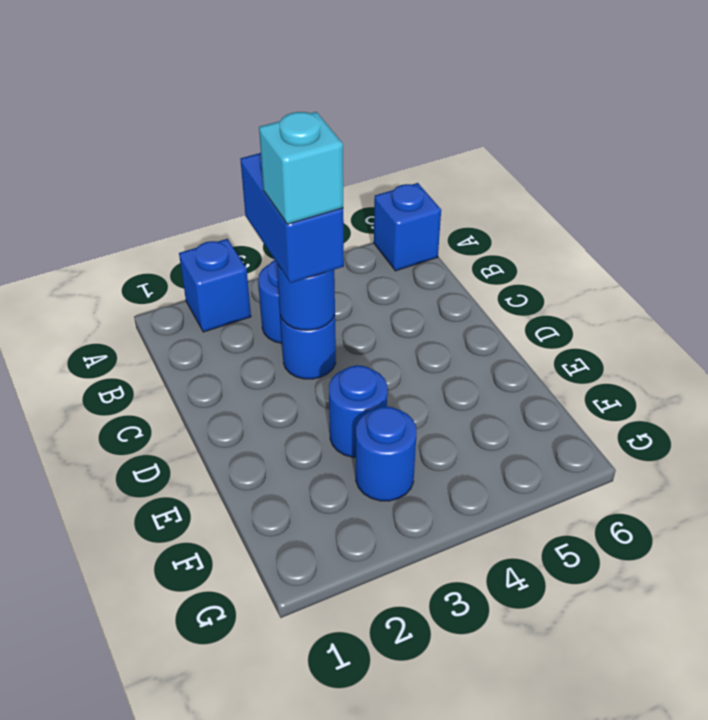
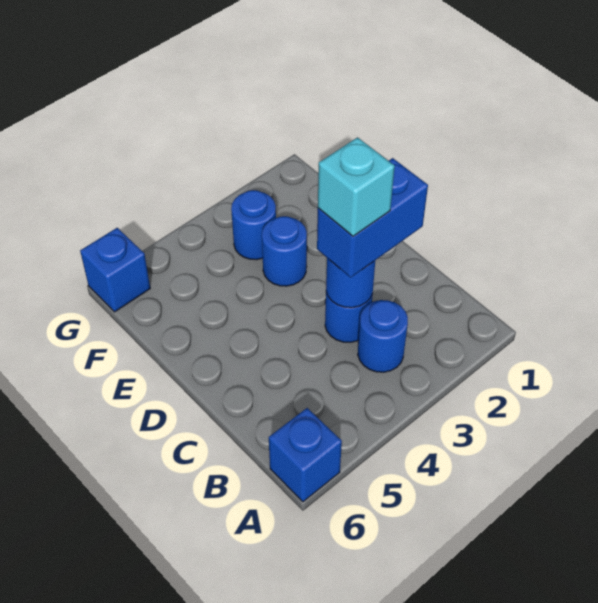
blue 1x1 brick [179,239,251,332] -> blue 1x1 brick moved to [80,228,150,312]
blue 1x2 brick [240,153,344,283] -> blue 1x2 brick turned to [317,158,428,277]

